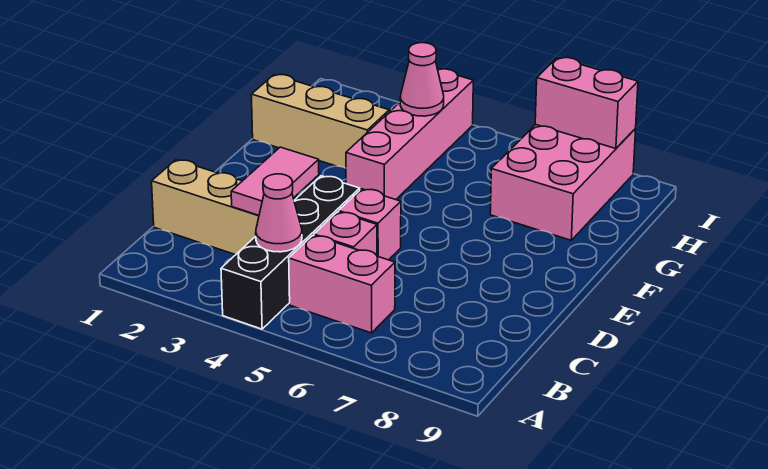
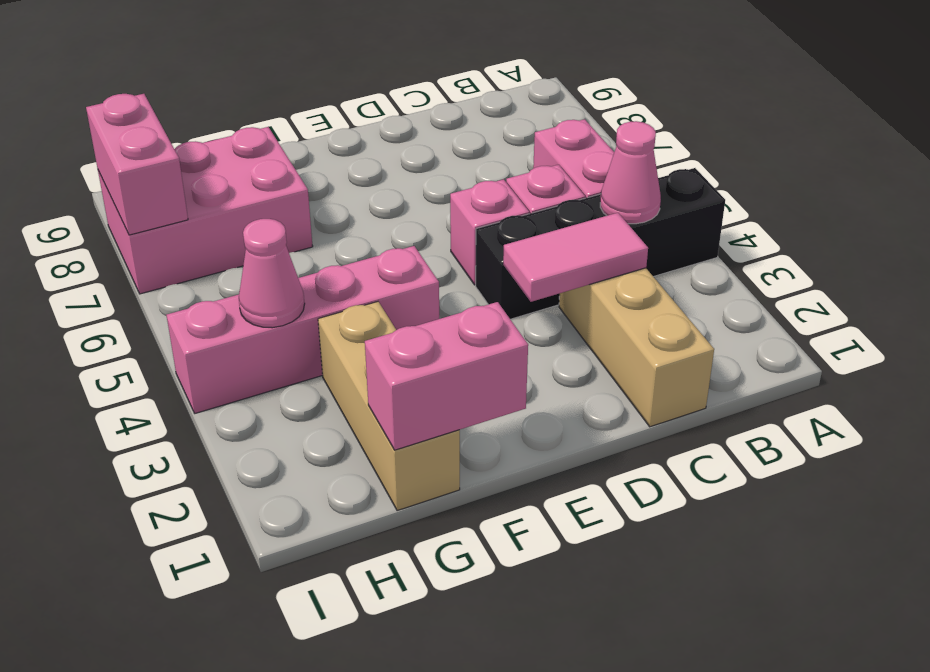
none -> pink 1x2 brick [365,302,528,450]

